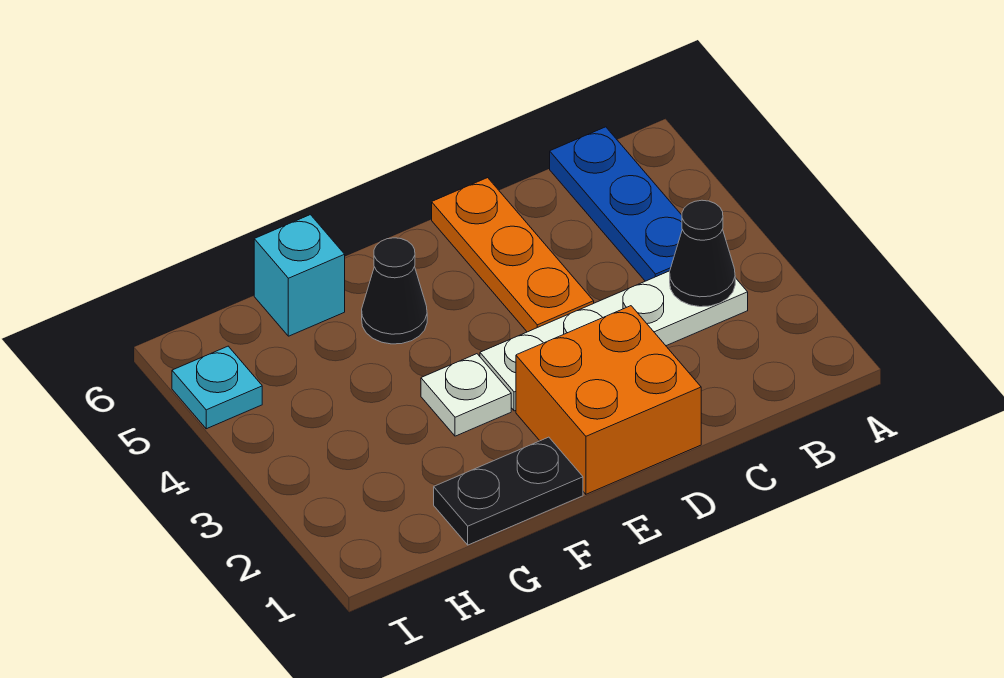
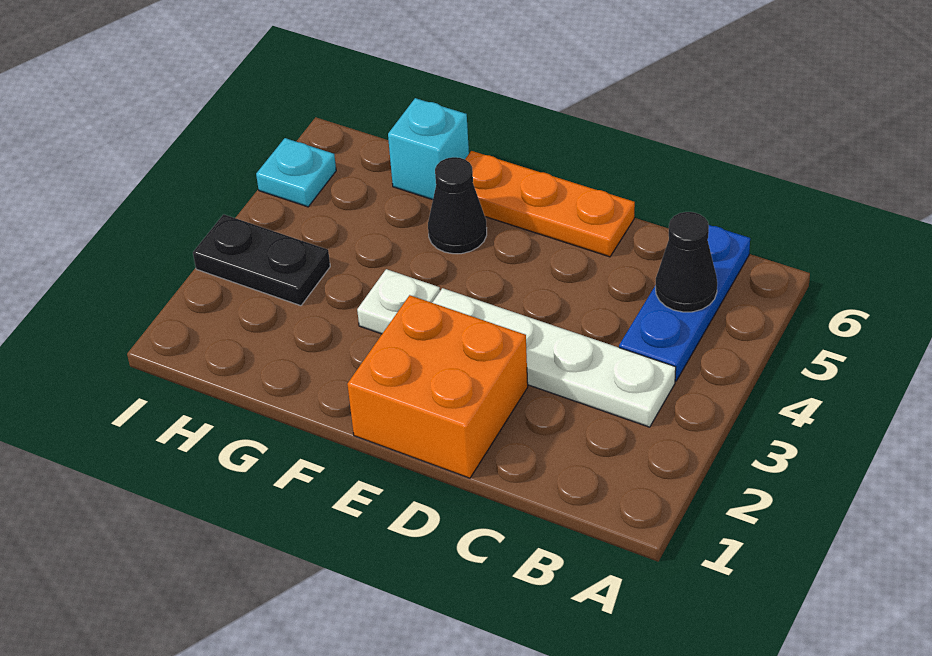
black 1x1 cone [670,200,735,307] -> black 1x1 cone moved to [655,212,717,312]
orange 1x3 plate [432,178,594,332] -> orange 1x3 plate turned to [465,151,635,257]
black 1x2 plate [434,437,583,545] -> black 1x2 plate moved to [193,214,330,306]

